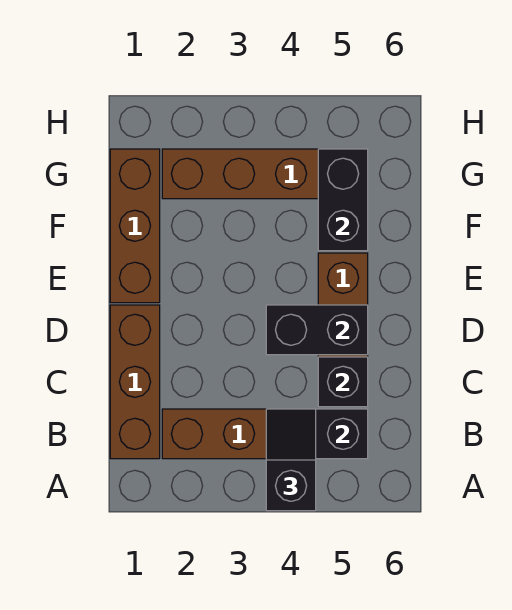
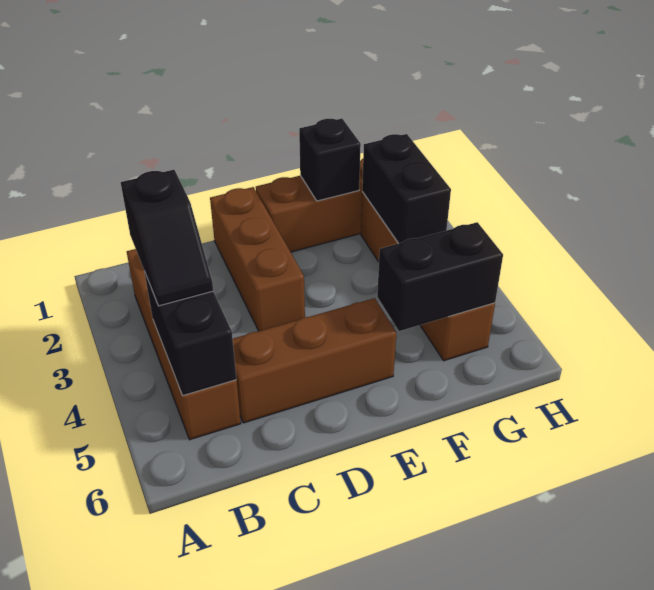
black 1x2 slope [266,409,316,511] -> black 1x2 slope turned to [121,170,213,306]
brown 1x3 brick [110,305,160,459] -> brown 1x3 brick turned to [210,187,305,331]
black 1x1 brick [318,357,368,407] -> black 1x1 brick moved to [299,119,361,201]
black 1x2 brick [266,305,368,355] -> black 1x2 brick moved to [362,134,451,243]

